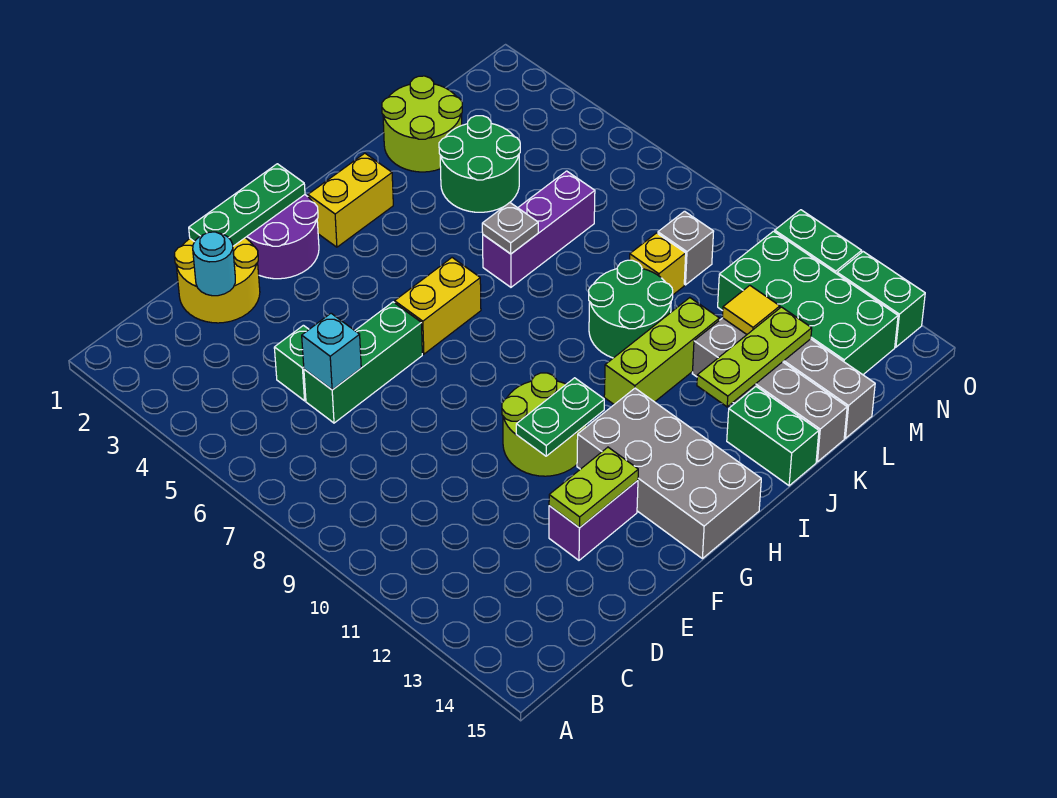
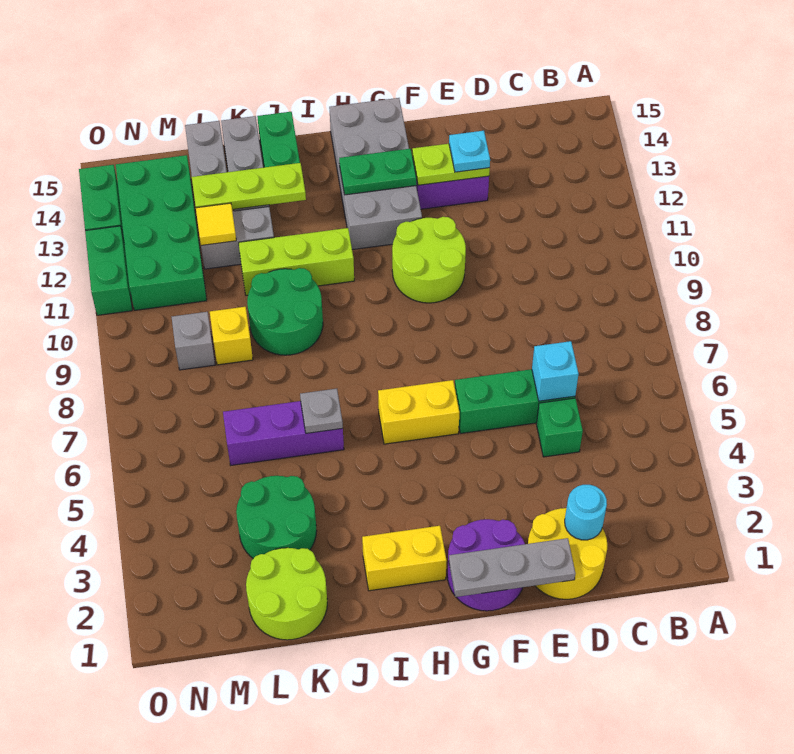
green 1x3 plate [189,164,305,246] -> grey 1x3 plate [449,538,575,597]
none -> cyan 1x1 plate [449,131,490,172]
green 1x2 plate [516,378,604,456] -> green 1x2 plate moved to [339,149,416,195]

